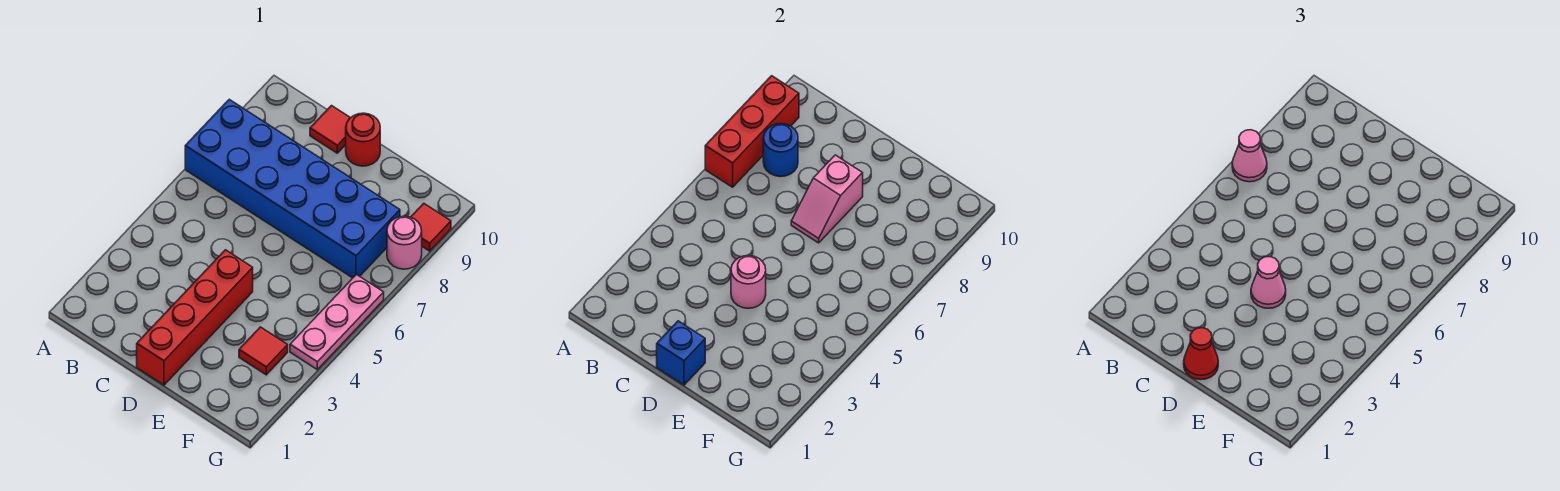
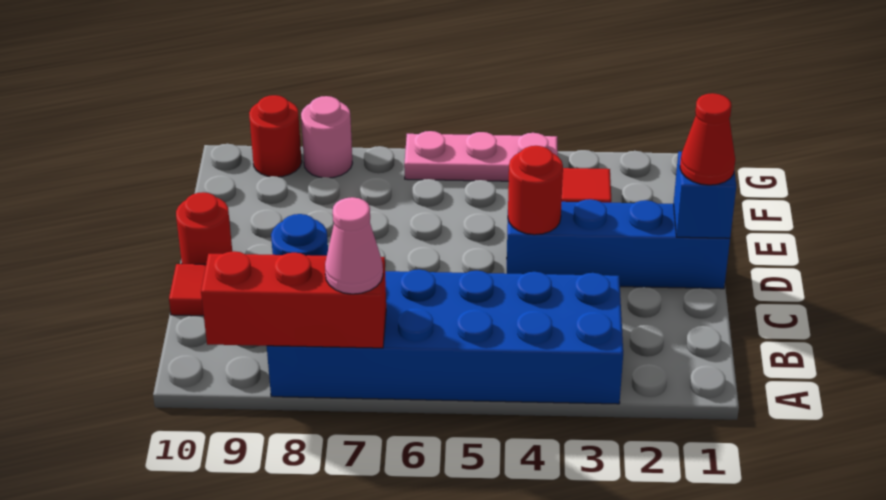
blue 2x6 brick [185,99,400,278] -> blue 2x6 brick turned to [267,269,623,404]
red 1x4 brick [137,250,253,385] -> blue 1x4 brick [507,199,730,289]
pink 1x1 round brick [731,256,766,308] -> red 1x1 round brick [508,146,563,235]
pink 1x1 cone [1251,257,1286,308] -> none
pink 1x2 slope [791,155,863,243] -> none
red 1x1 tile [411,203,451,251] -> red 1x1 round brick [249,95,302,177]

